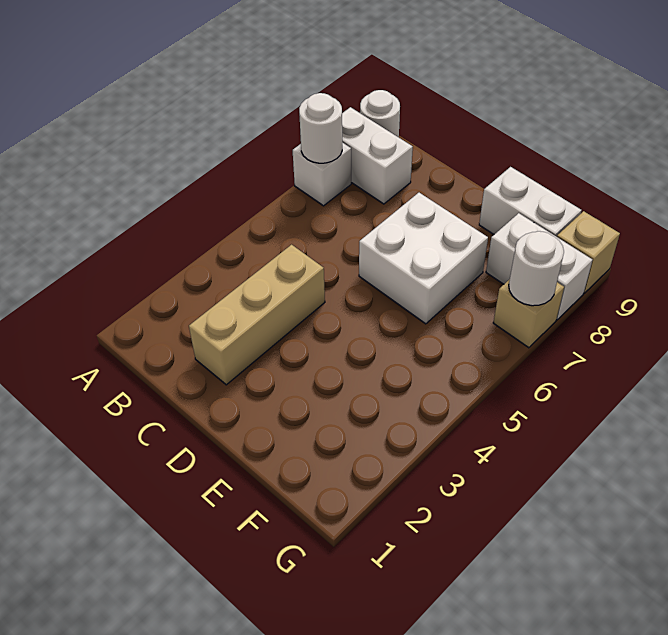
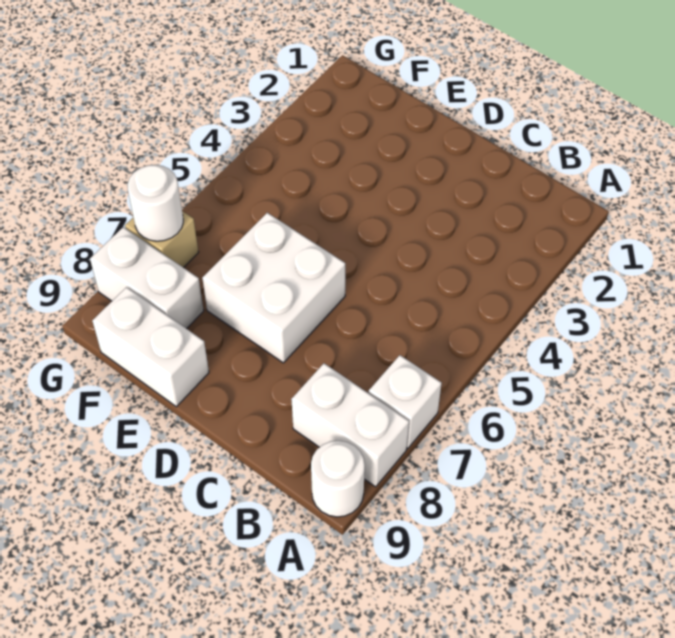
white 1x1 round brick [299,93,342,163] -> none
tan 1x3 brick [189,245,325,385] -> none
tan 1x1 brick [557,211,620,293] -> none

